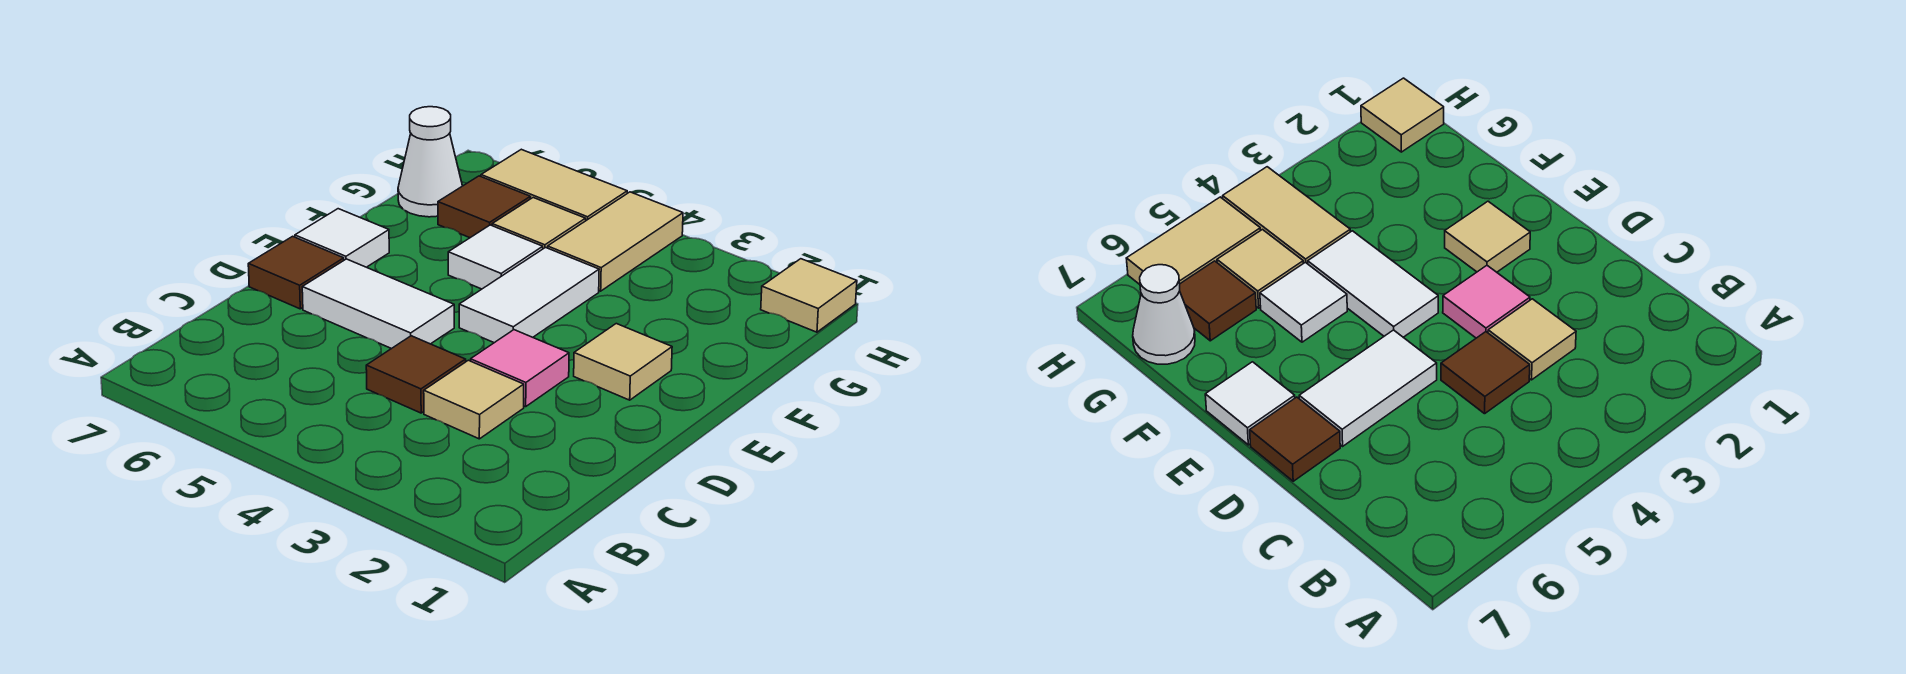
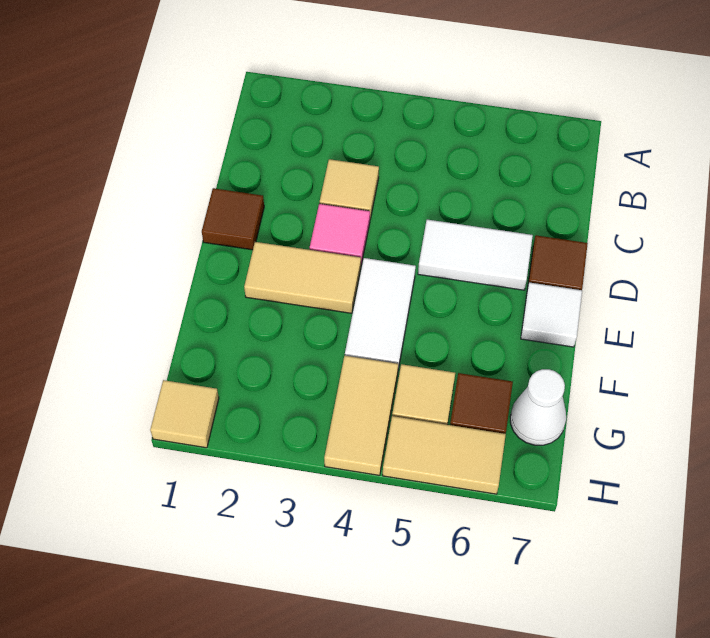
brown 1x1 tile [366,336,466,413] -> brown 1x1 tile moved to [202,188,264,250]
tan 1x1 tile [574,324,672,400] -> tan 1x2 tile [244,242,361,313]
white 1x1 tile [448,225,543,289] -> none

